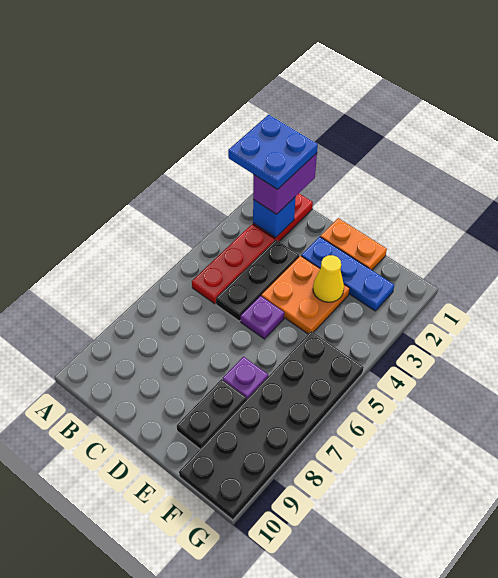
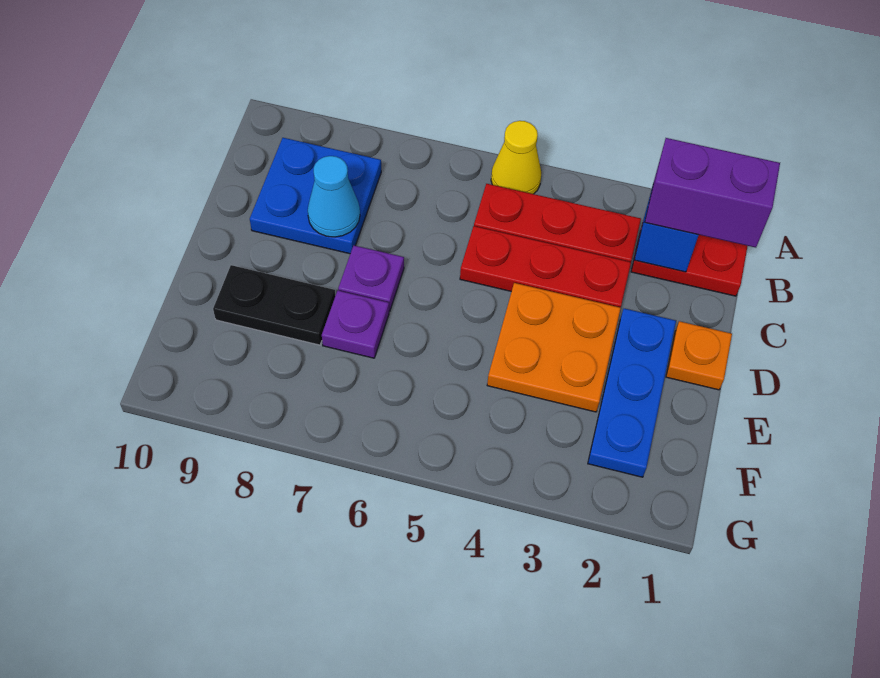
blue 2x2 plate [228,115,318,189] -> blue 2x2 plate moved to [250,138,381,254]
black 1x3 plate [216,240,299,321] -> red 1x3 plate [460,226,631,308]
none -> cyan 1x1 cone [308,156,360,237]
orange 1x2 plate [320,218,387,270] -> orange 1x1 plate [666,321,732,390]
purple 1x1 plate [241,296,284,339] -> purple 1x1 plate moved to [338,246,404,311]
yellow 1x1 cone [313,255,344,302] -> yellow 1x1 cone moved to [491,121,541,194]
black 2x6 plate [179,331,364,520] -> none

